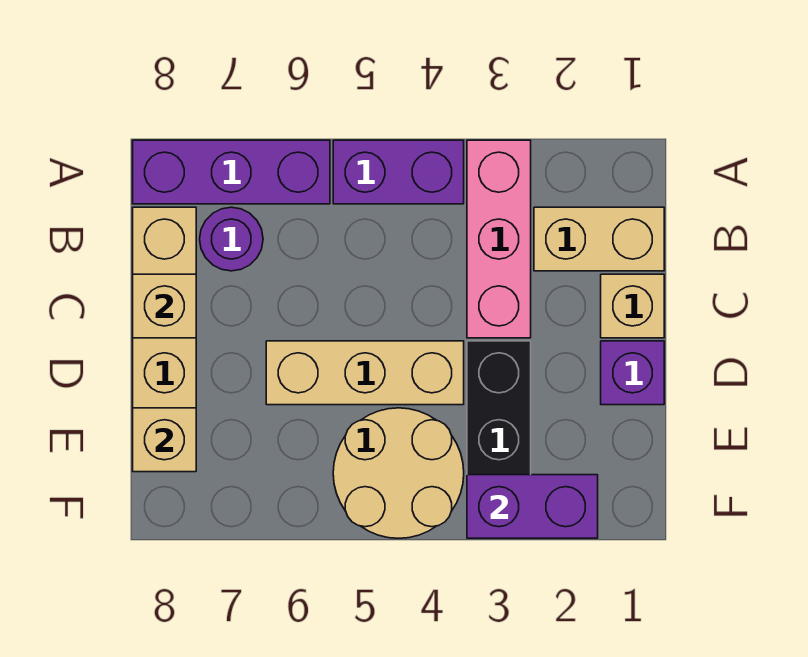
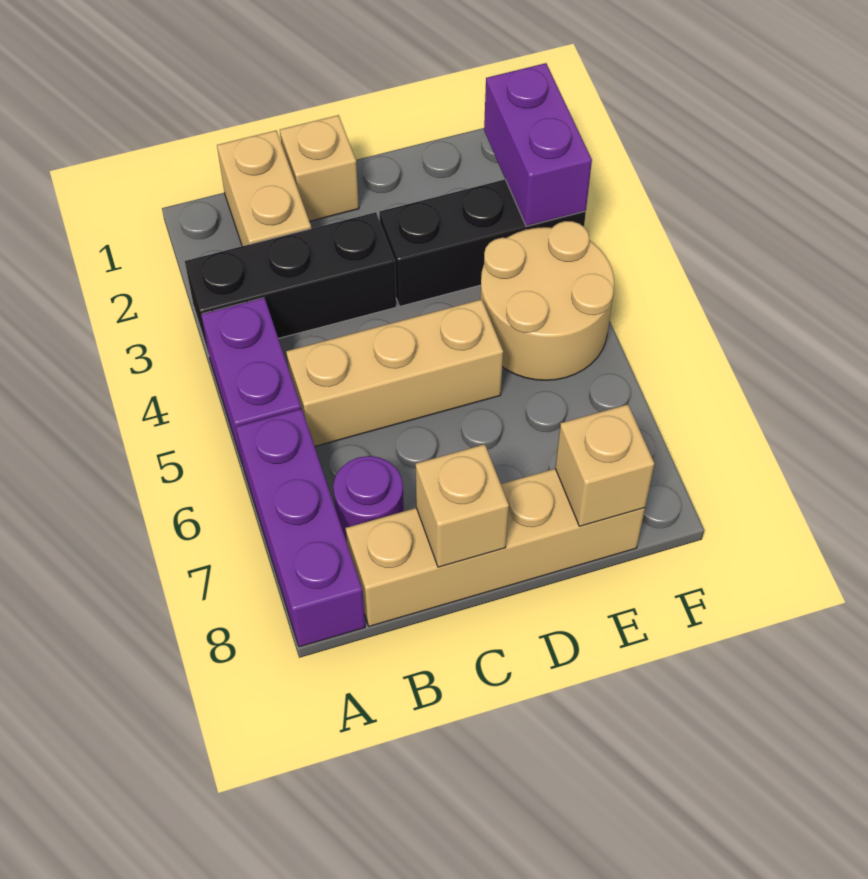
pink 1x3 brick [467,140,531,338] -> black 1x3 brick [185,212,396,354]
purple 1x1 brick [601,341,664,405] -> none
tan 1x3 brick [266,341,464,405] -> tan 1x3 brick turned to [286,299,503,446]

